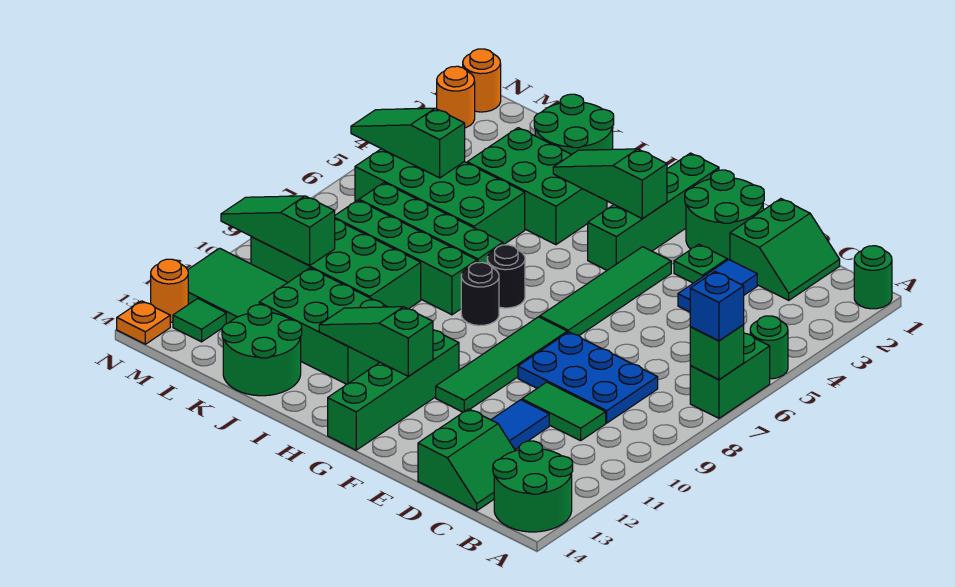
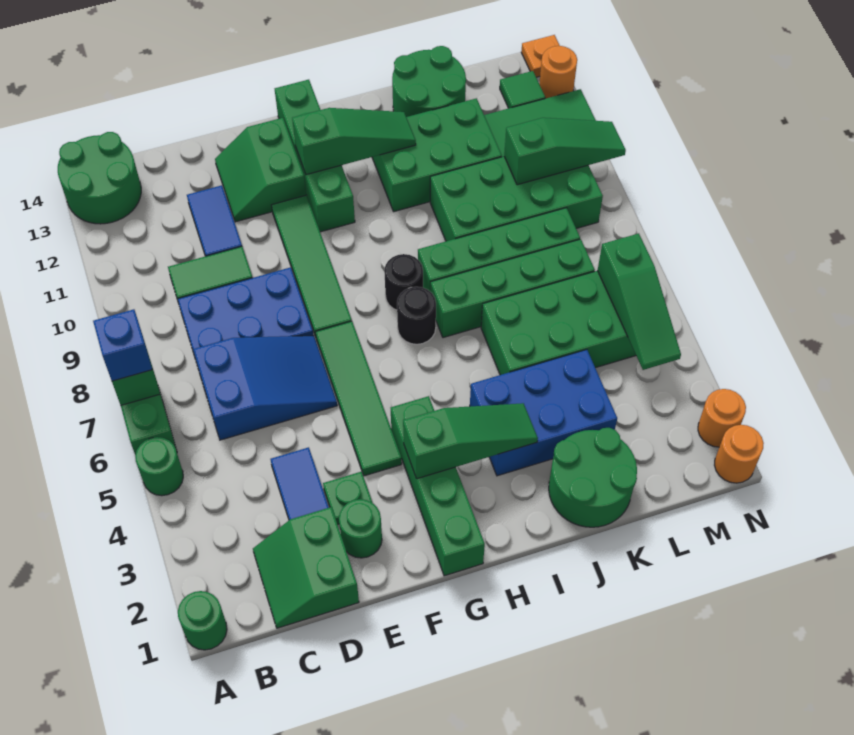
none -> blue 2x3 slope [193,336,337,440]
green 2x2 slope [418,409,515,511] -> green 2x2 slope moved to [215,118,306,222]
green 2x2 round brick [685,170,764,260] -> green 1x1 round brick [339,499,382,558]
green 2x3 brick [467,128,607,245] -> blue 2x3 brick [470,350,617,476]
green 1x3 slope [351,108,465,178] -> green 1x3 slope turned to [597,234,681,370]

